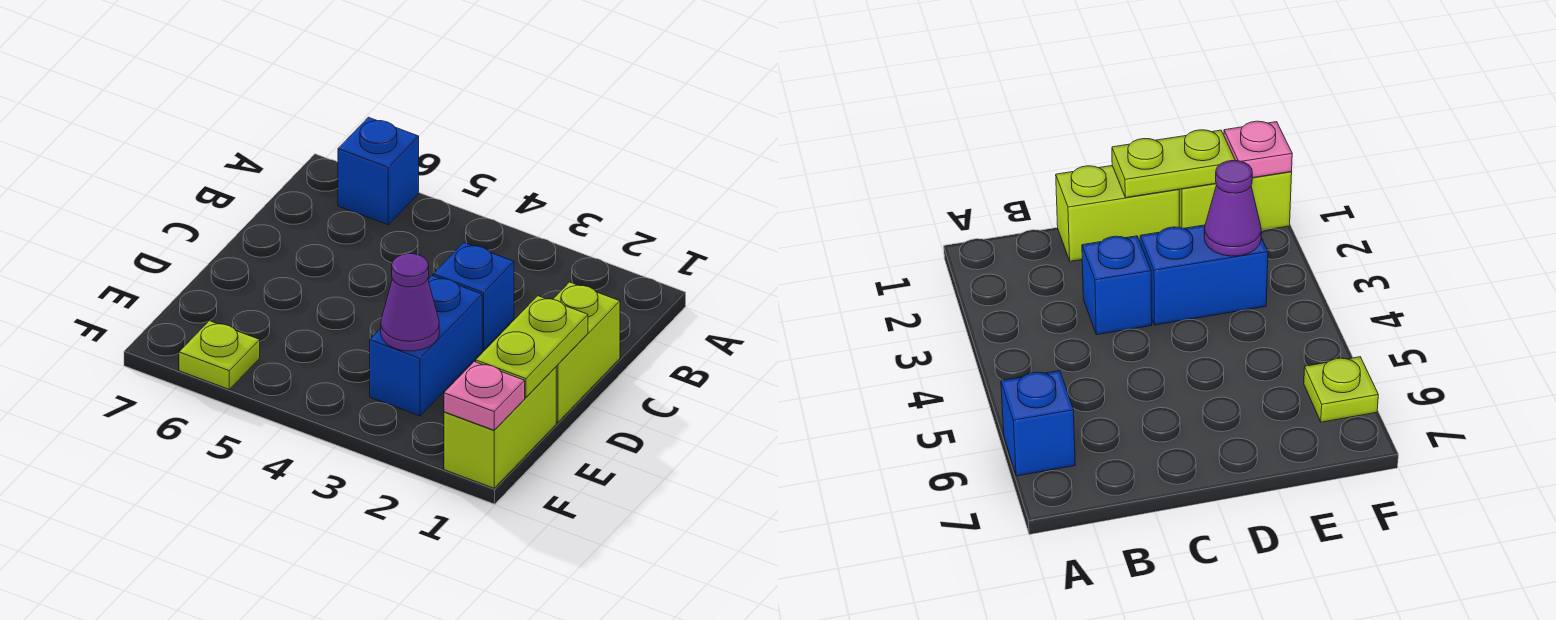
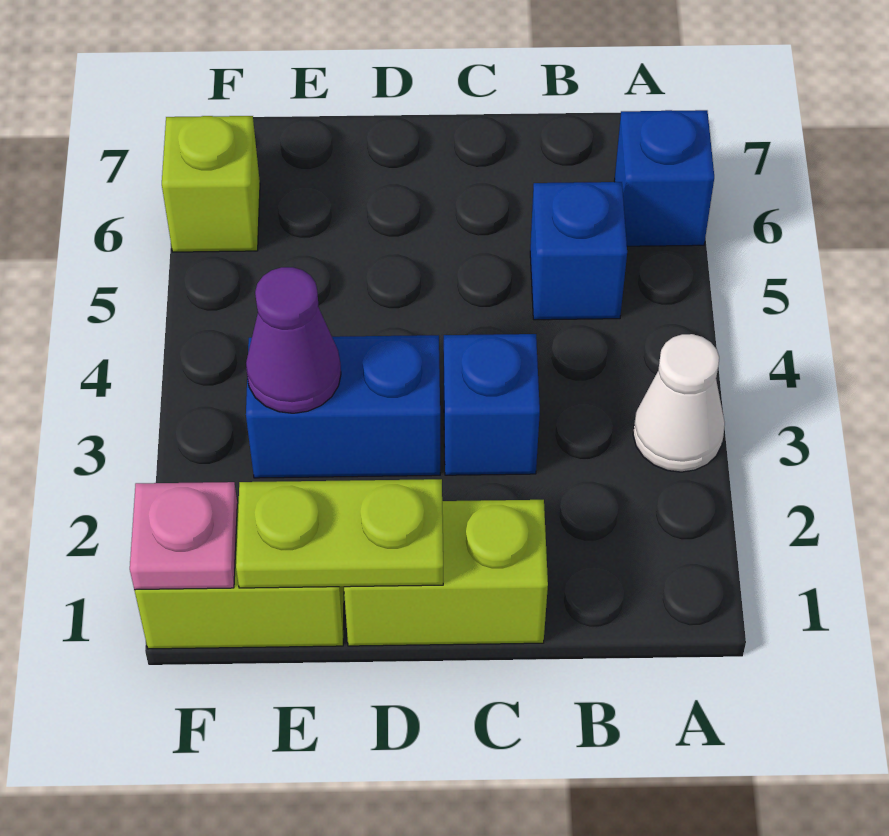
none -> white 1x1 cone [633,334,725,472]
none -> blue 1x1 brick [530,182,627,320]
lime 1x1 plate [179,321,260,389] -> lime 1x1 brick [162,116,260,252]

